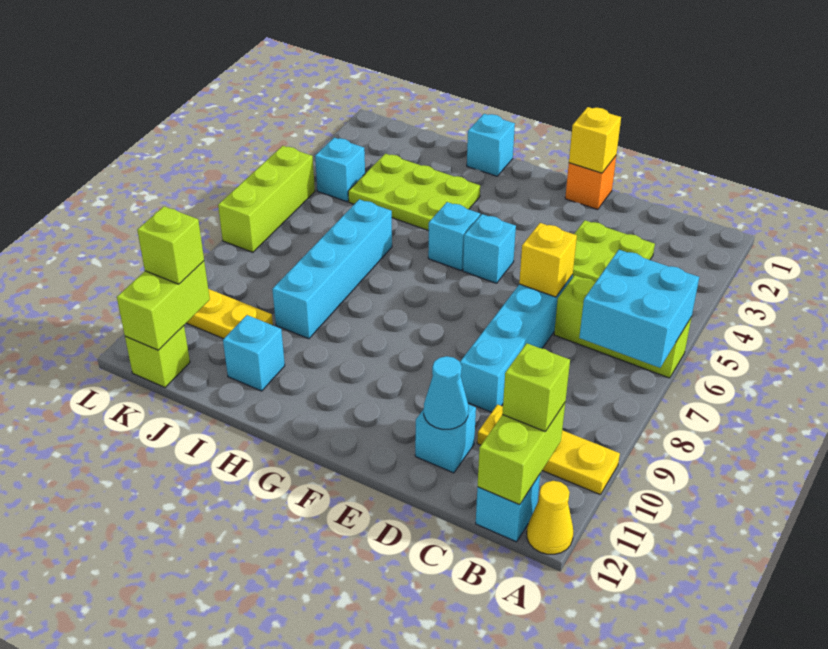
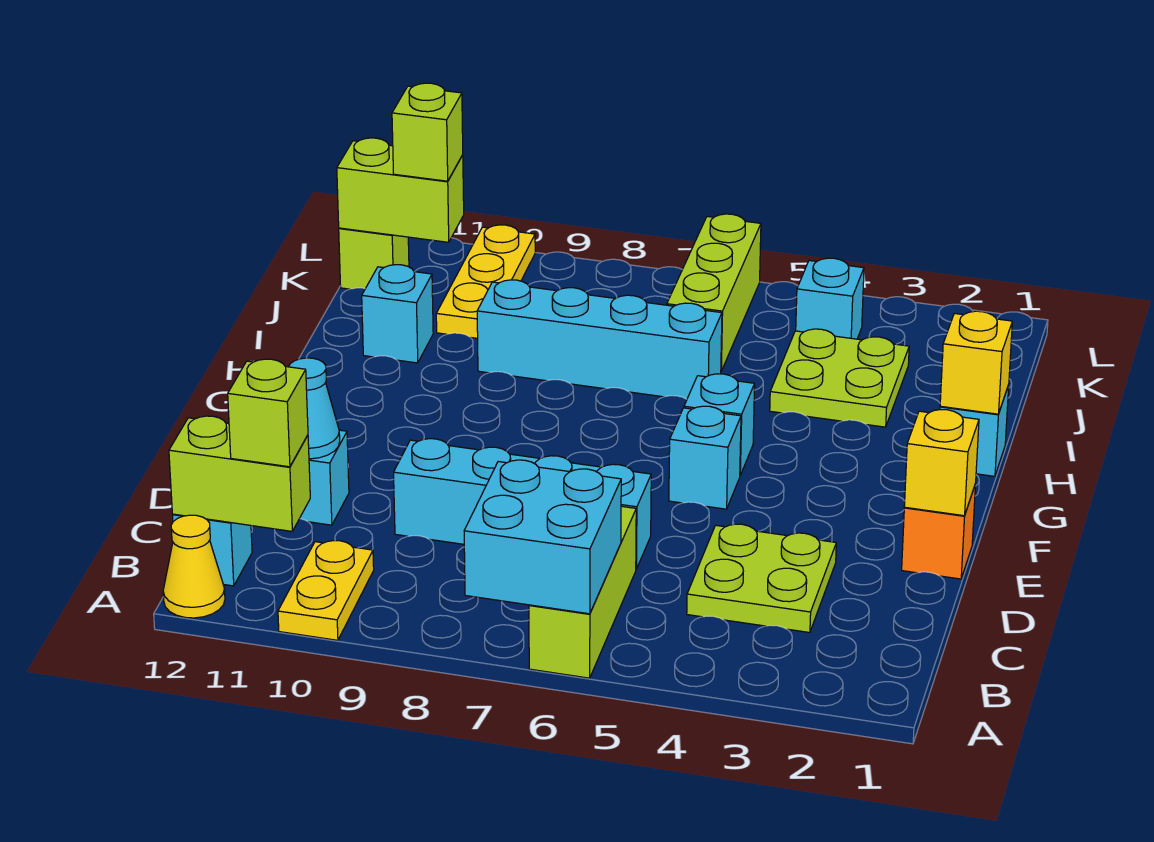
yellow 1x3 plate [477,404,620,495] -> yellow 1x2 plate [278,541,374,640]
yellow 1x1 brick [519,223,577,297] -> yellow 1x1 brick moved to [940,311,1012,414]
lime 2x3 plate [348,154,480,231] -> lime 2x2 plate [770,329,909,427]
lime 1x3 brick [218,146,315,252] -> lime 1x3 brick turned to [667,214,761,371]

